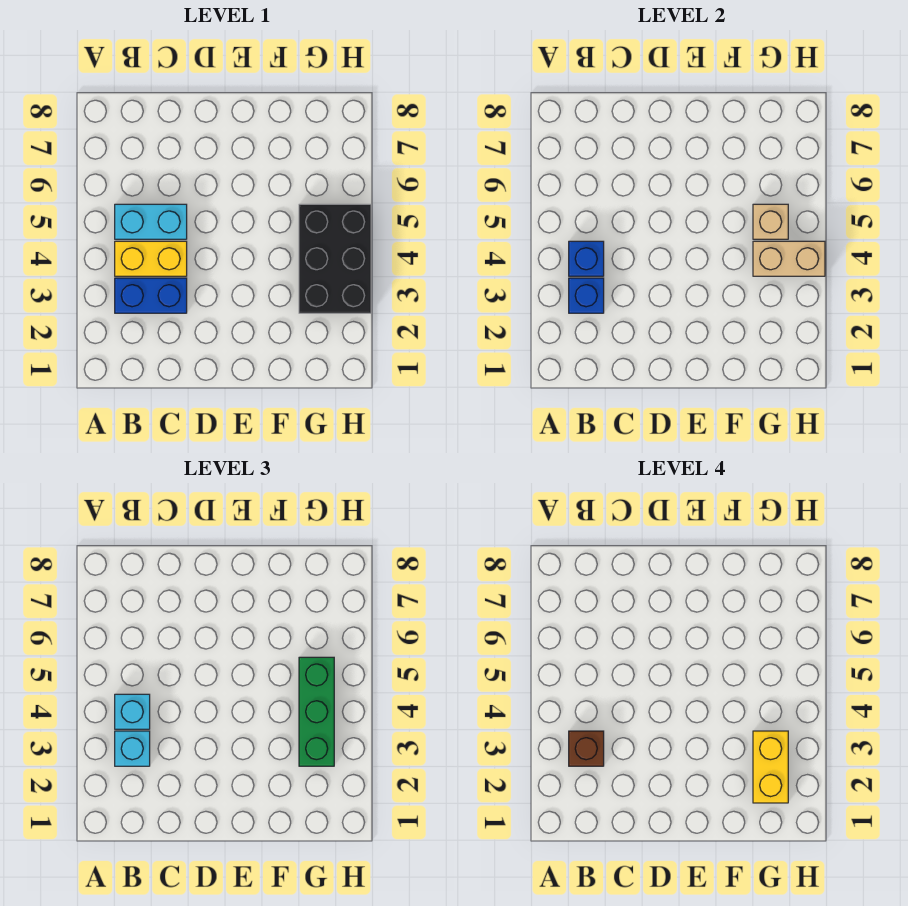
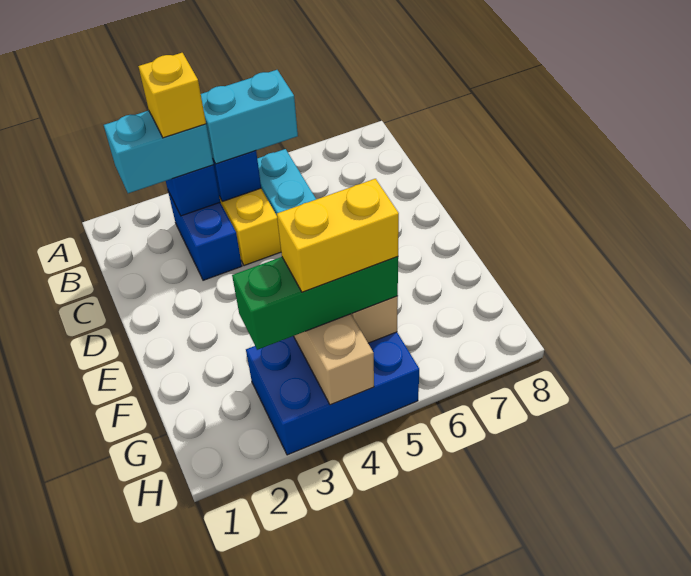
cyan 1x1 brick [115,731,150,766] -> cyan 1x2 brick [104,111,214,193]
brown 1x1 brick [569,731,604,766] -> yellow 1x1 brick [138,53,206,138]
cyan 1x1 brick [115,694,150,729] -> cyan 1x2 brick [201,70,298,164]
yellow 1x2 brick [753,731,788,803] -> yellow 1x2 brick moved to [277,179,399,292]
black 2x3 brick [299,204,371,313] -> blue 2x3 brick [246,332,419,455]

